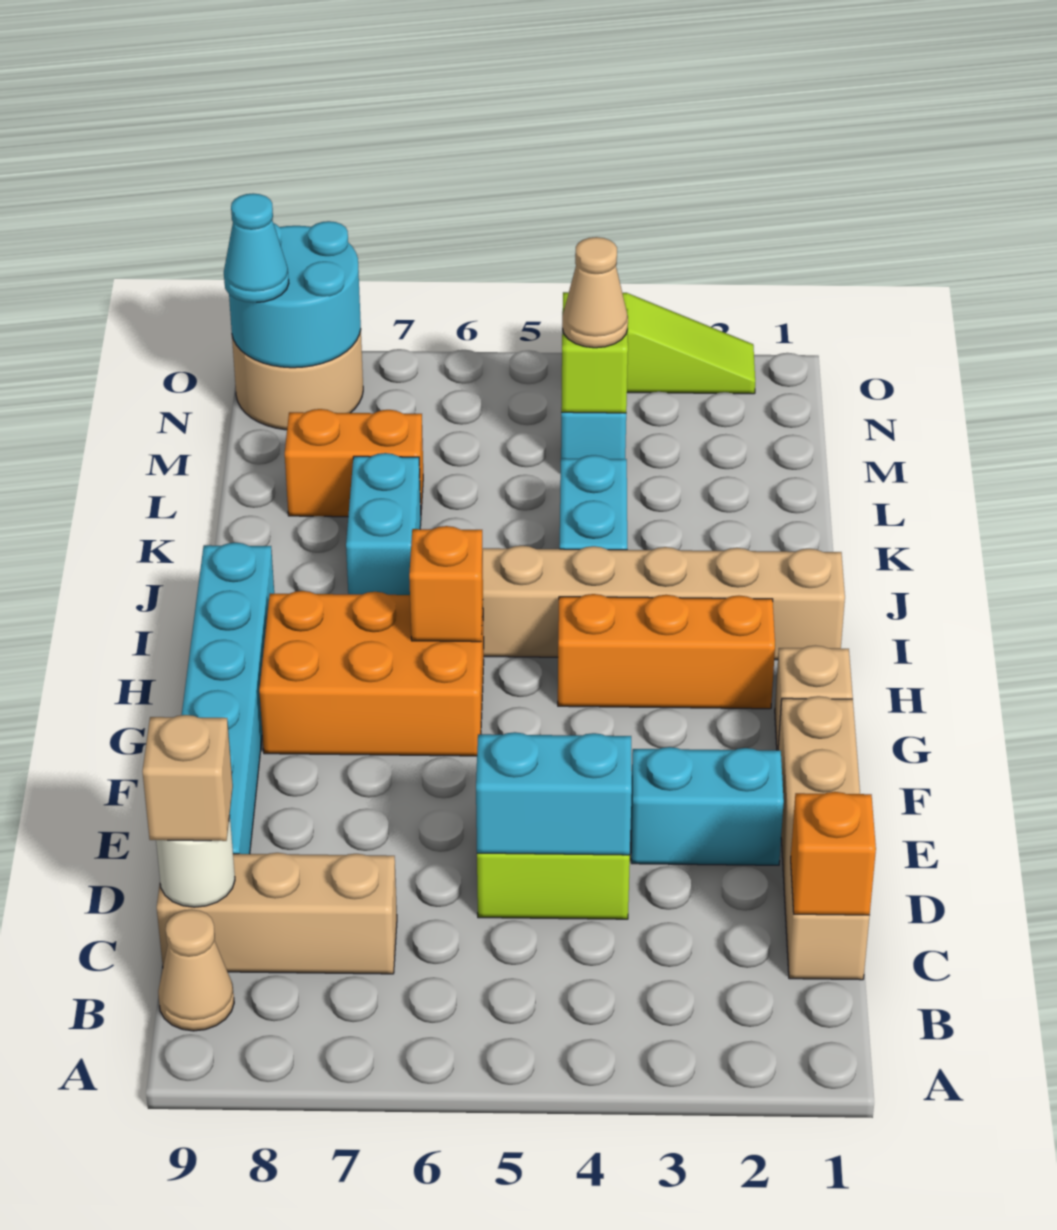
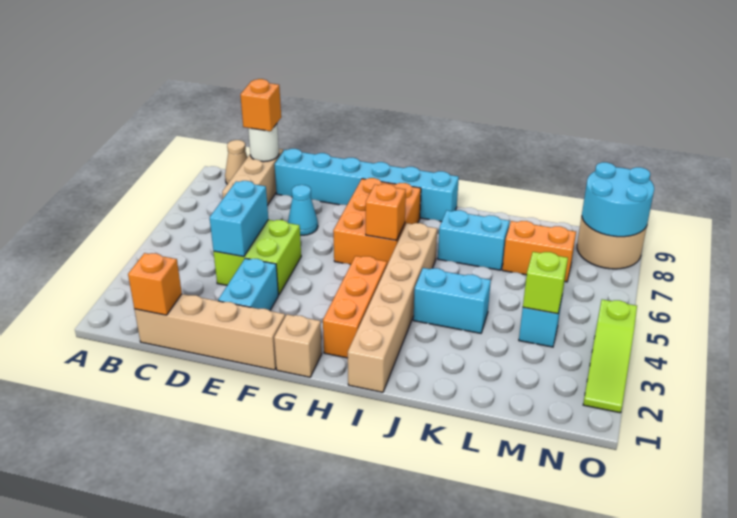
tan 1x1 brick [142,715,233,841] -> orange 1x1 brick [240,79,281,131]
orange 1x2 brick [285,409,423,517] -> orange 1x2 brick turned to [502,221,576,282]
tan 1x1 cone [562,237,628,348] -> none
cyan 1x1 cone [224,193,289,303] -> cyan 1x1 cone moved to [288,185,318,235]

